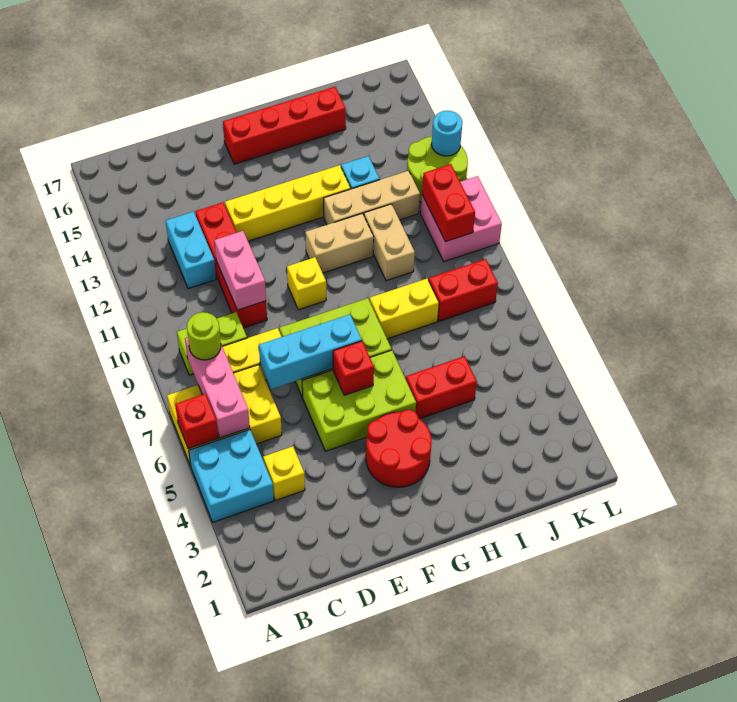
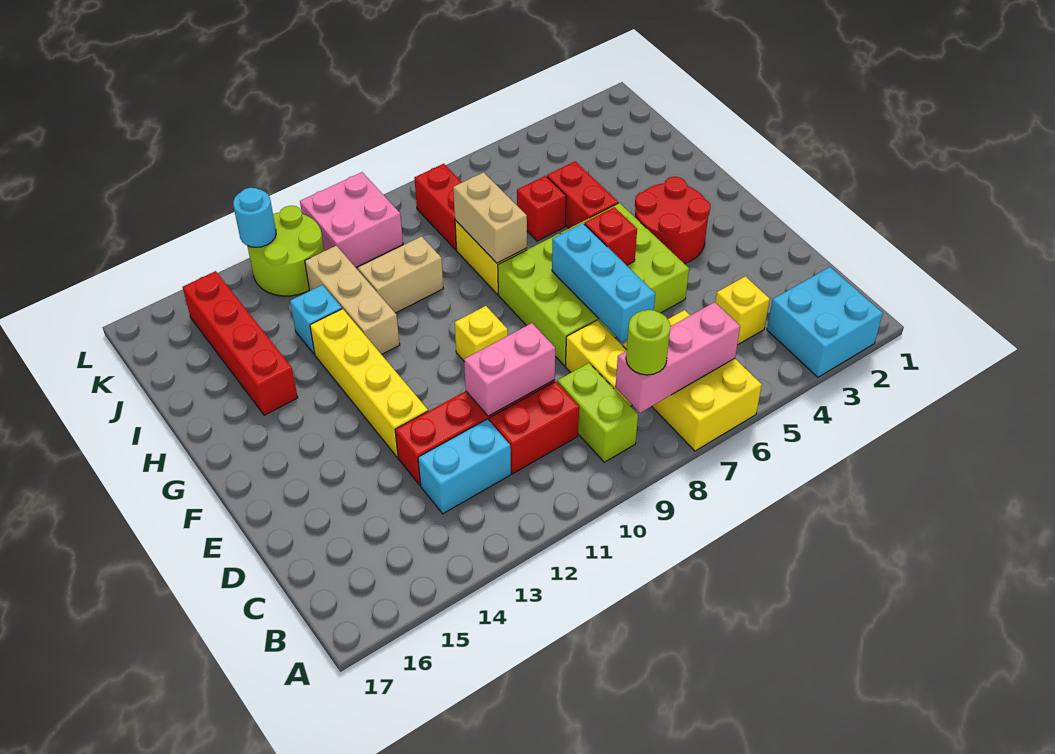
cyan 2x2 brick [189,430,274,522] -> cyan 2x2 brick moved to [767,267,883,377]
red 1x1 brick [175,394,218,449] -> red 1x1 brick moved to [517,176,566,241]
red 1x4 brick [223,87,346,164] -> red 1x4 brick moved to [183,271,298,415]
tan 1x2 brick [306,213,374,273] -> tan 1x2 brick moved to [453,172,527,263]
red 1x2 brick [422,164,475,242] -> red 1x2 brick moved to [489,381,579,474]

